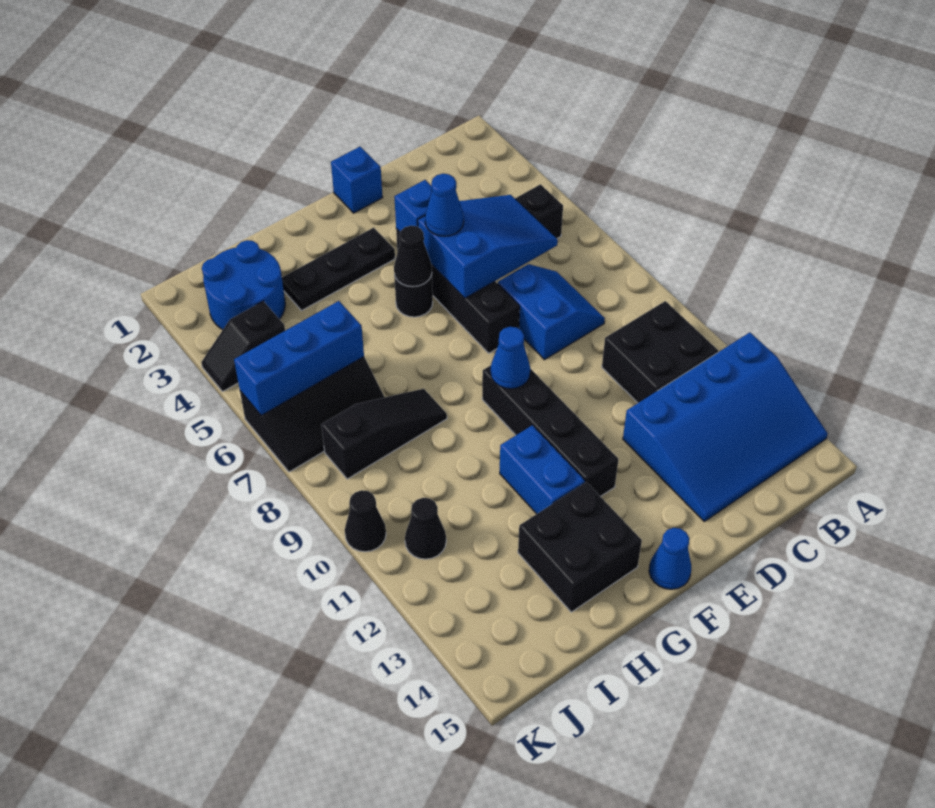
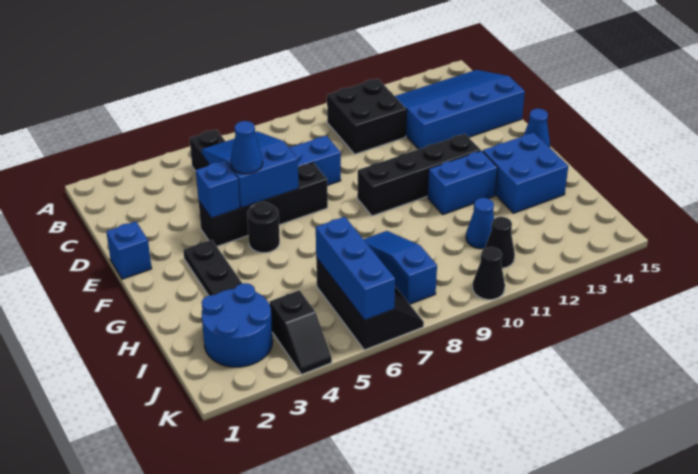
blue 3x4 slope [623,332,828,521] -> blue 3x4 slope turned to [395,70,525,149]
black 1x1 cone [394,226,432,287] -> none
blue 1x1 cone [491,327,530,389] -> blue 1x1 cone moved to [466,198,494,249]
black 2x2 brick [518,482,642,612] -> blue 2x2 brick [483,133,568,213]
black 1x3 slope [321,389,447,479] -> blue 1x3 slope [364,231,437,304]

